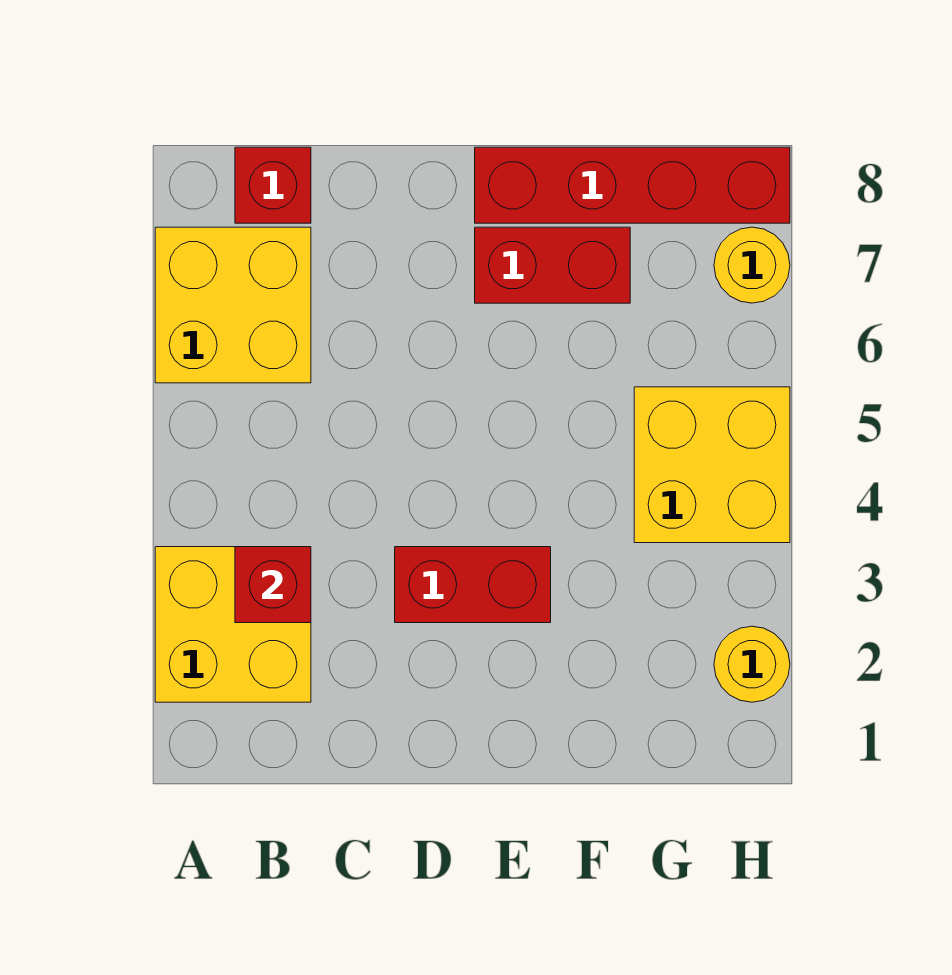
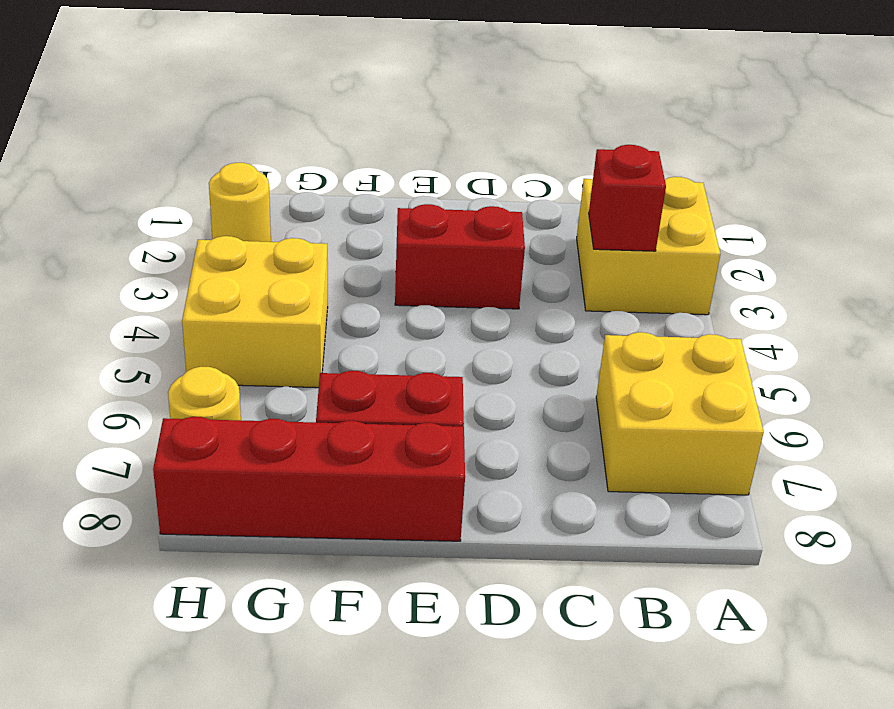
red 1x1 brick [235,147,311,223] -> none

